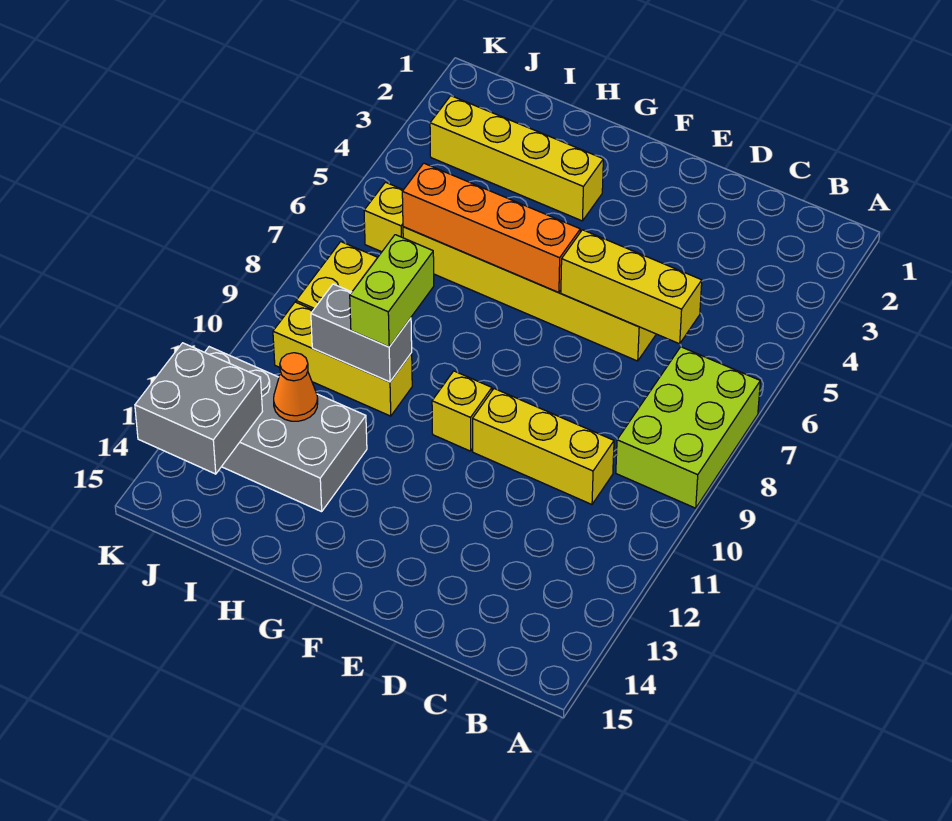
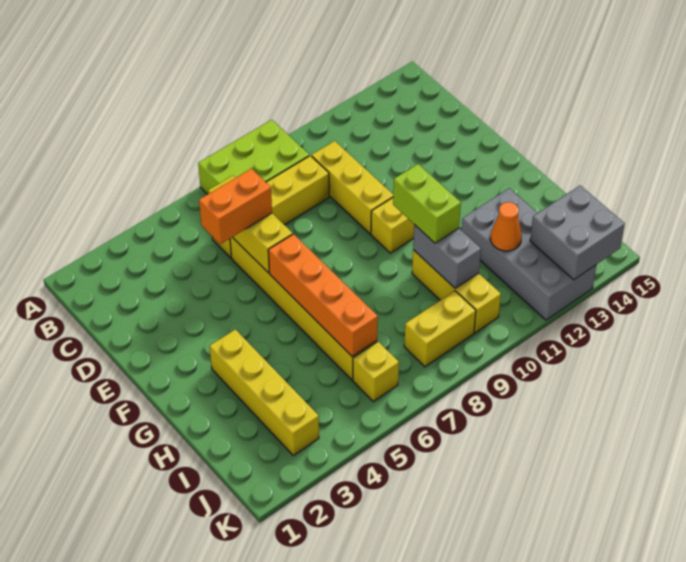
none -> yellow 1x4 brick [212,156,329,258]
none -> orange 1x2 brick [199,169,272,244]
lime 1x2 brick [350,235,434,347] -> lime 1x2 brick turned to [393,164,461,243]

